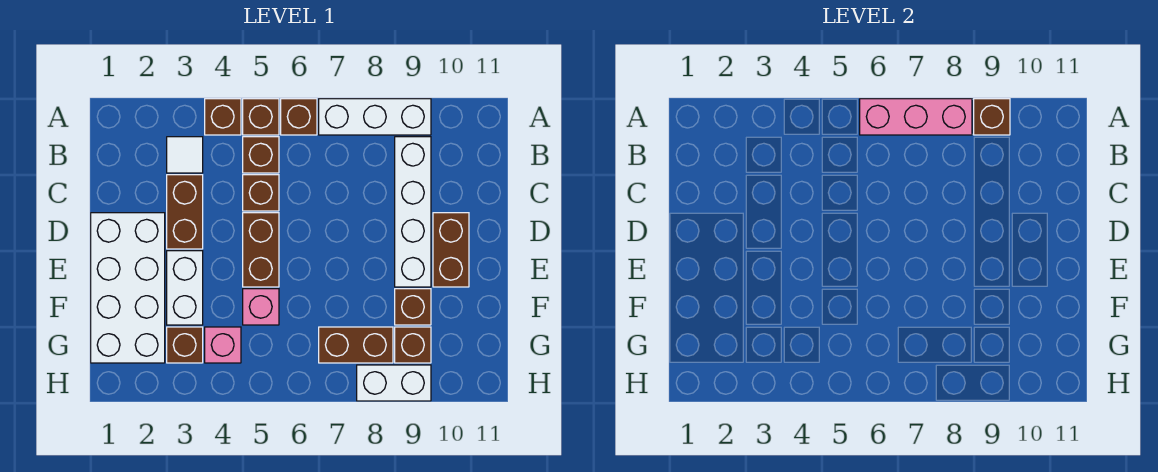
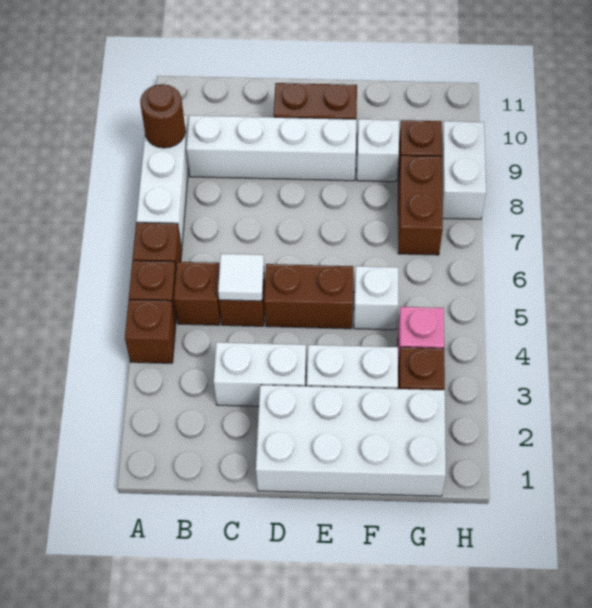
pink 1x3 brick [860,99,972,135] -> none
brown 1x1 brick [974,99,1010,135] -> brown 1x1 round brick [140,84,186,148]
white 1x1 tile [167,137,203,173] -> white 1x1 tile moved to [218,254,264,301]
brown 1x2 brick [167,175,203,249] -> white 1x2 brick [214,342,306,406]
pink 1x1 brick [243,289,279,325] -> white 1x1 brick [354,266,398,330]
brown 1x1 brick [395,289,431,325] -> white 1x1 brick [357,119,399,182]

